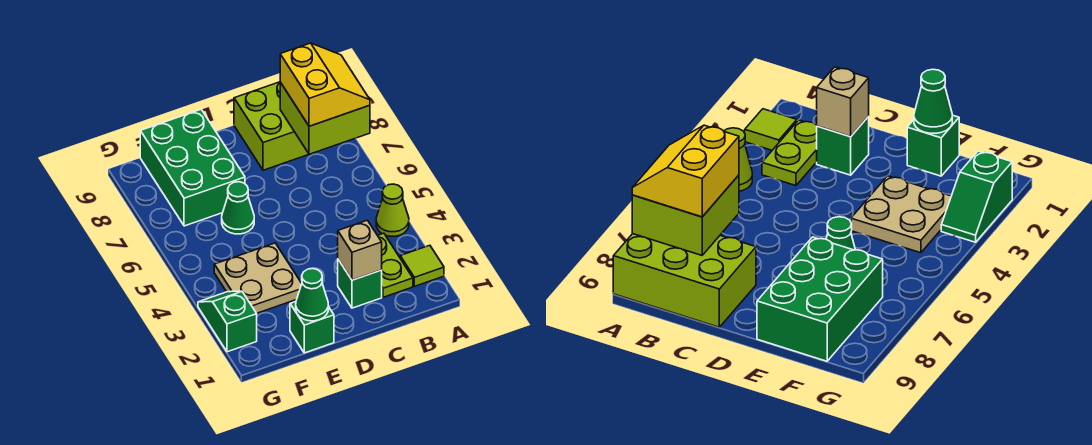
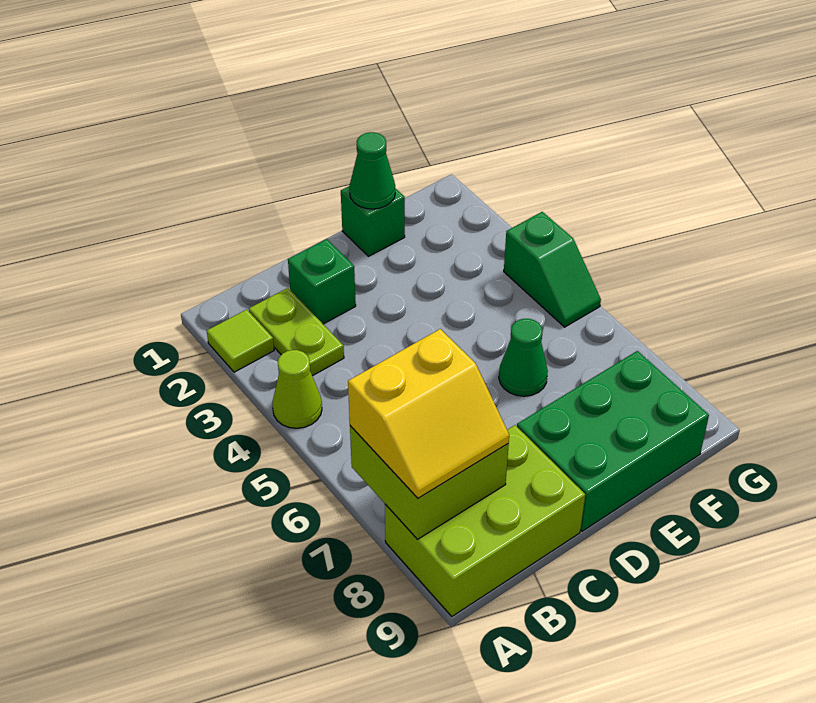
yellow 2x2 slope [280,43,370,126] -> yellow 2x2 slope turned to [348,329,509,498]
tan 1x1 brick [338,220,382,280] -> none
tan 2x2 plate [214,243,302,313] -> none
green 2x3 brick [140,110,245,226] -> green 2x3 brick turned to [517,351,709,531]
green 1x2 slope [198,291,257,352] -> green 1x2 slope moved to [504,212,601,327]

